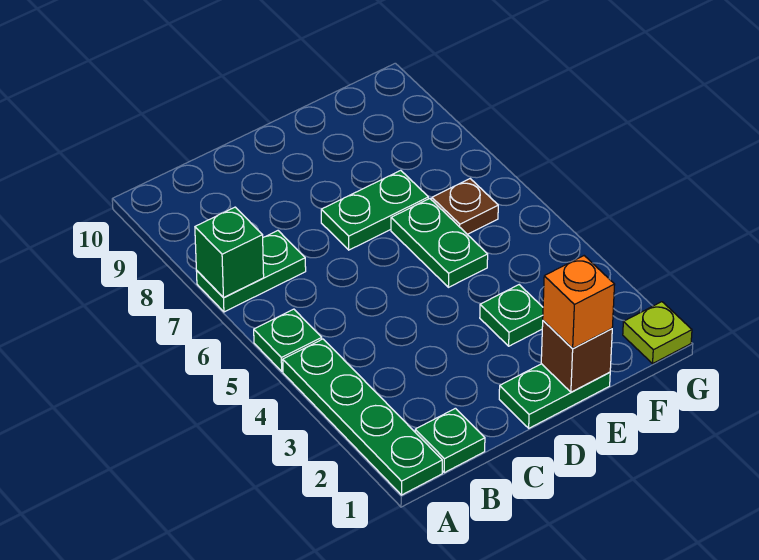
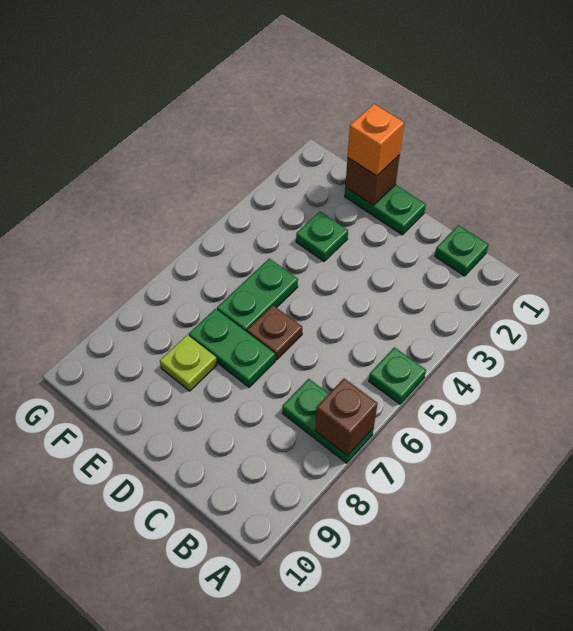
green 1x4 plate [283,339,442,495] -> none
green 1x1 brick [195,207,264,298] -> brown 1x1 brick [315,379,377,456]
brown 1x1 plate [432,179,498,234] -> brown 1x1 plate moved to [247,305,302,360]
lime 1x1 plate [623,302,692,364] -> lime 1x1 plate moved to [160,335,217,391]

